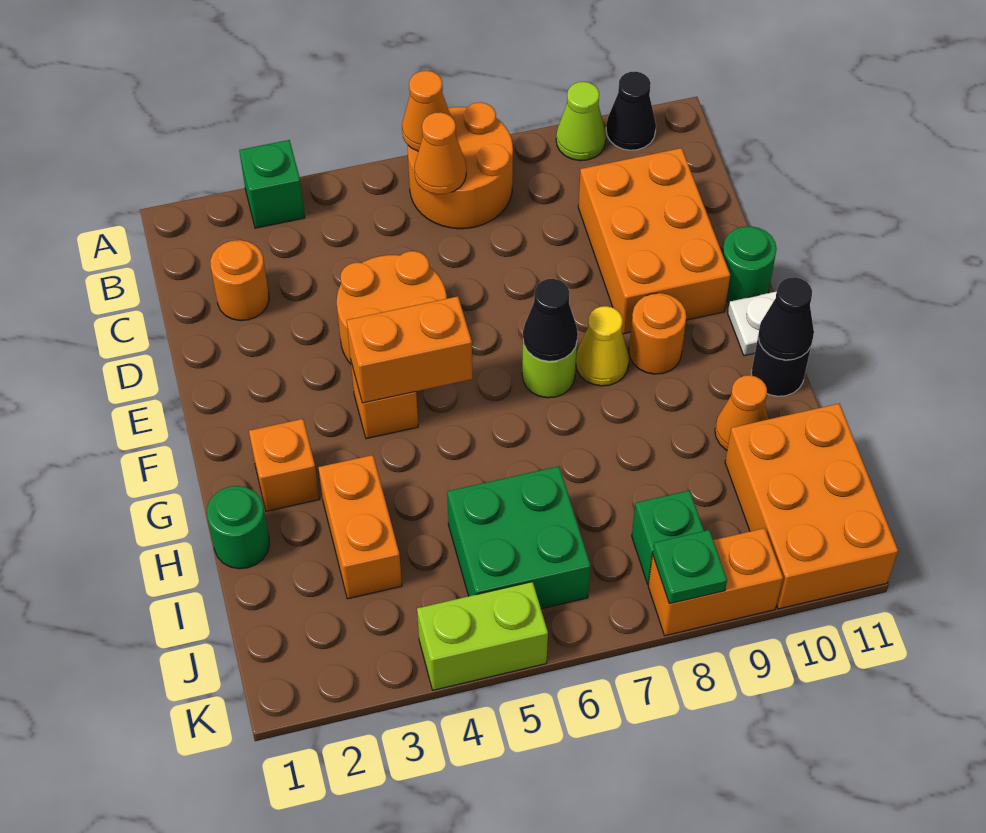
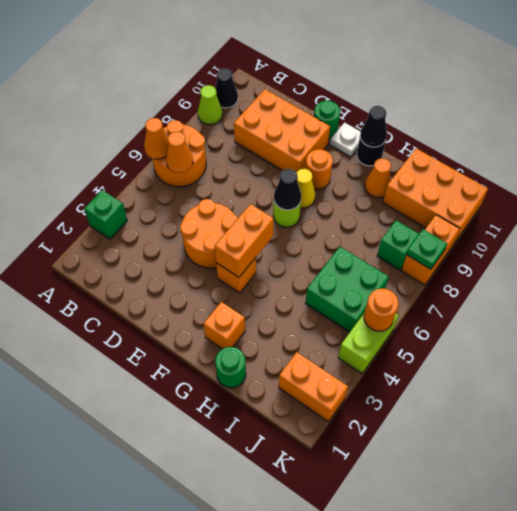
orange 1x1 round brick [210,240,269,321] -> orange 1x1 round brick moved to [364,288,399,331]
orange 1x2 brick [318,455,402,599] -> orange 1x2 brick moved to [279,352,348,422]

